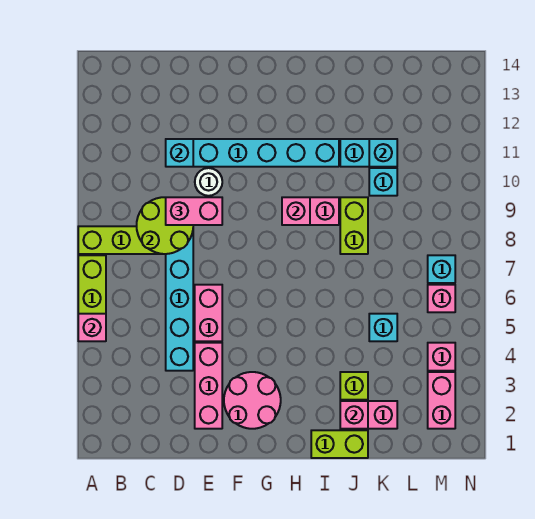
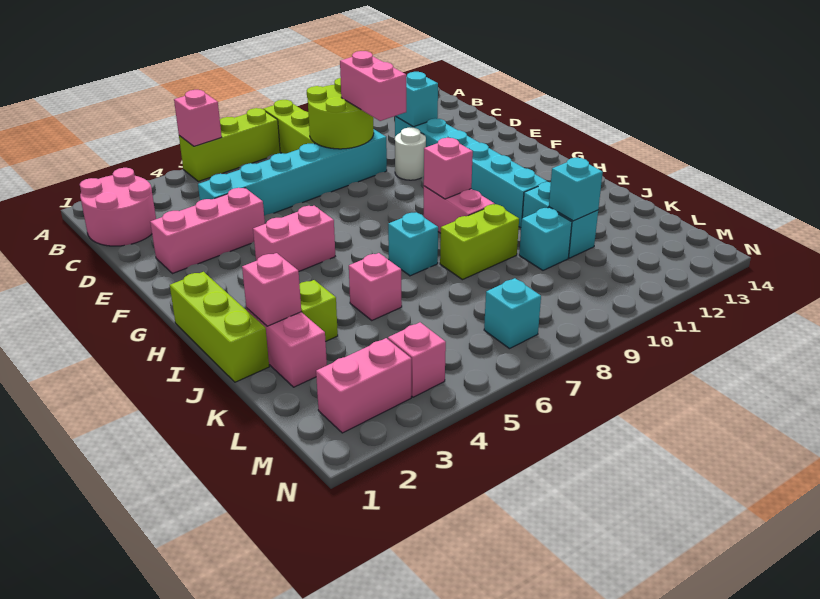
pink 1x2 brick [195,285,222,341] -> pink 1x2 brick moved to [253,206,335,271]
pink 2x2 round brick [224,372,281,429] -> pink 2x2 round brick moved to [80,168,156,246]
lime 1x2 brick [311,430,368,458] -> lime 1x3 brick [170,272,269,382]
cyan 1x1 brick [369,314,397,341] -> cyan 1x1 brick moved to [388,212,438,276]
pink 1x1 brick [428,285,455,312] -> pink 1x1 brick moved to [349,253,402,320]

